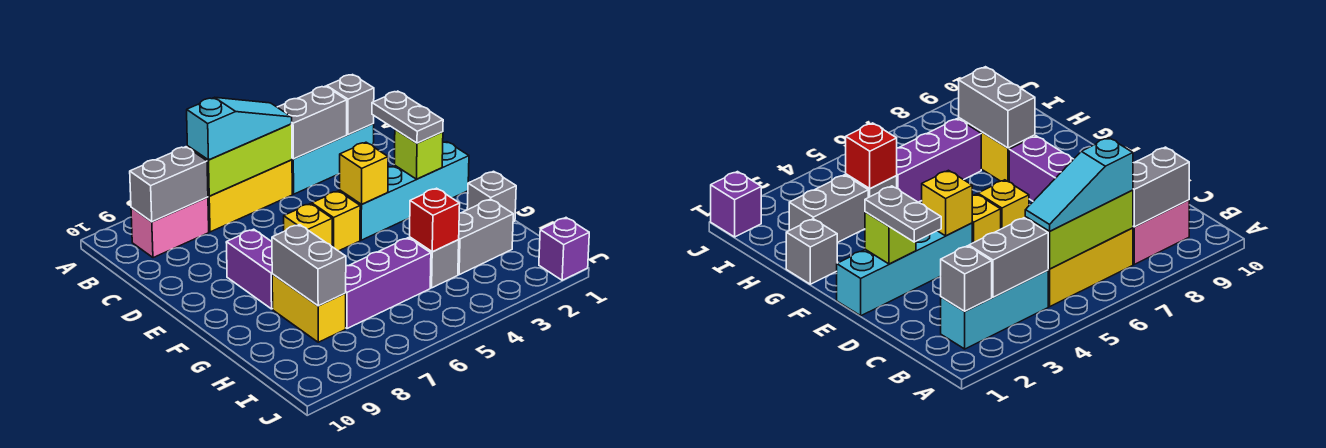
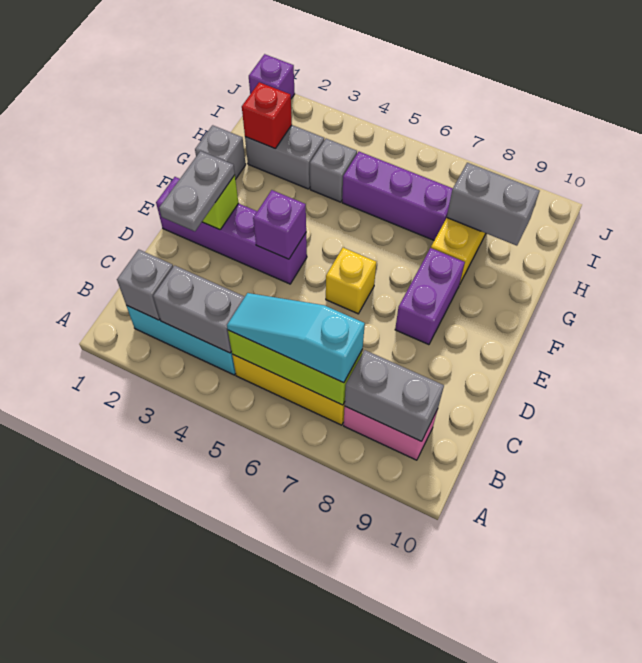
cyan 1x4 brick [340,142,469,240] -> purple 1x4 brick [156,177,307,284]
yellow 1x1 brick [340,142,388,205] -> purple 1x1 brick [253,190,306,259]
yellow 1x1 brick [312,191,360,251] -> none
grey 1x2 brick [272,225,346,306] -> grey 1x2 brick turned to [447,163,539,246]
red 1x1 brick [410,188,460,252] -> red 1x1 brick moved to [242,82,292,148]

